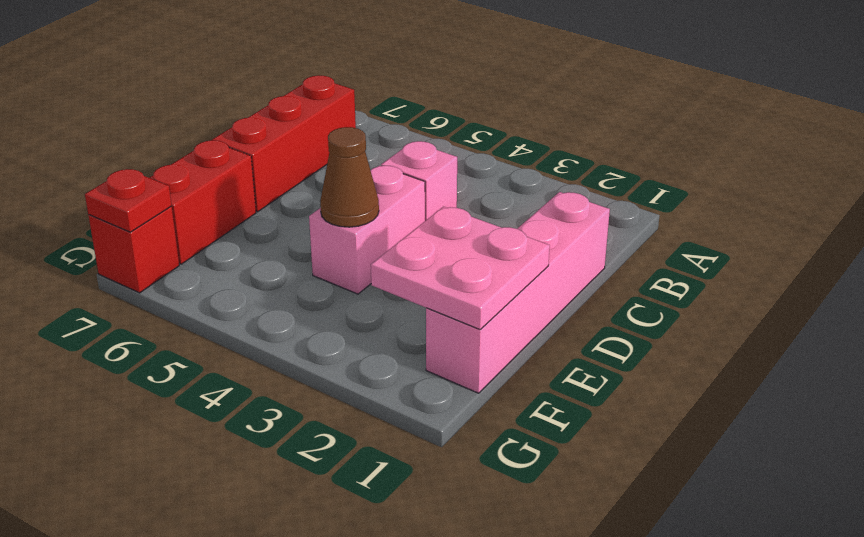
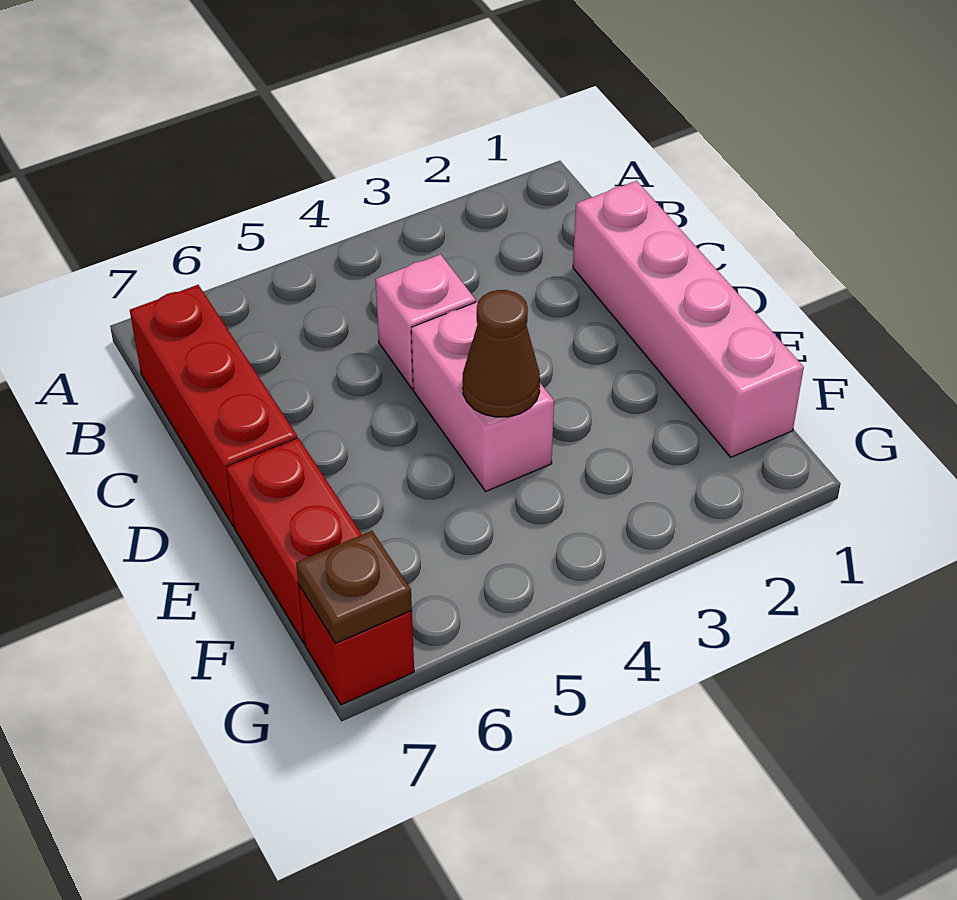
pink 2x2 plate [371,207,550,329] -> none
red 1x1 plate [85,169,172,232] -> brown 1x1 plate [296,531,412,643]

